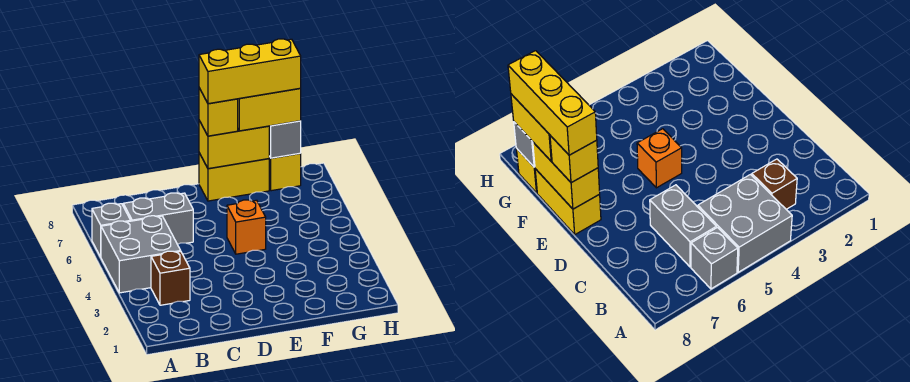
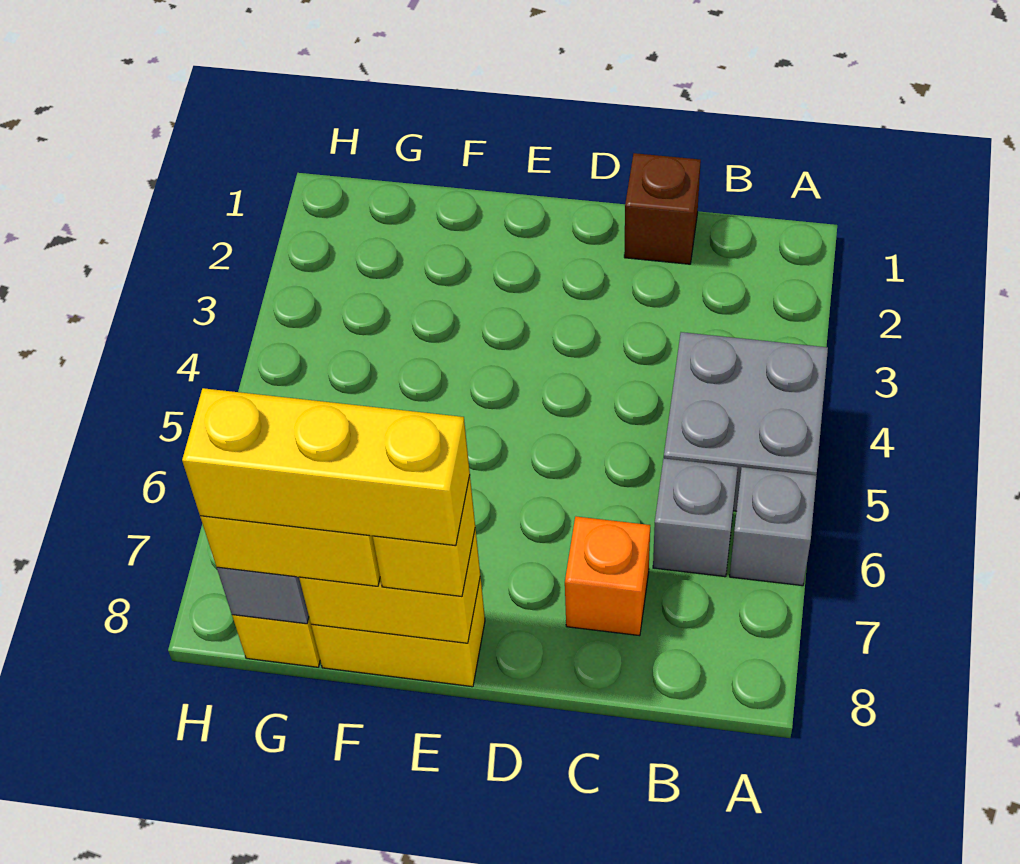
brown 1x1 brick [151,251,190,305] -> brown 1x1 brick moved to [624,153,701,264]
grey 1x2 brick [123,193,193,244] -> grey 1x1 brick [653,458,738,577]
orange 1x1 brick [227,200,266,254] -> orange 1x1 brick moved to [565,517,650,636]

